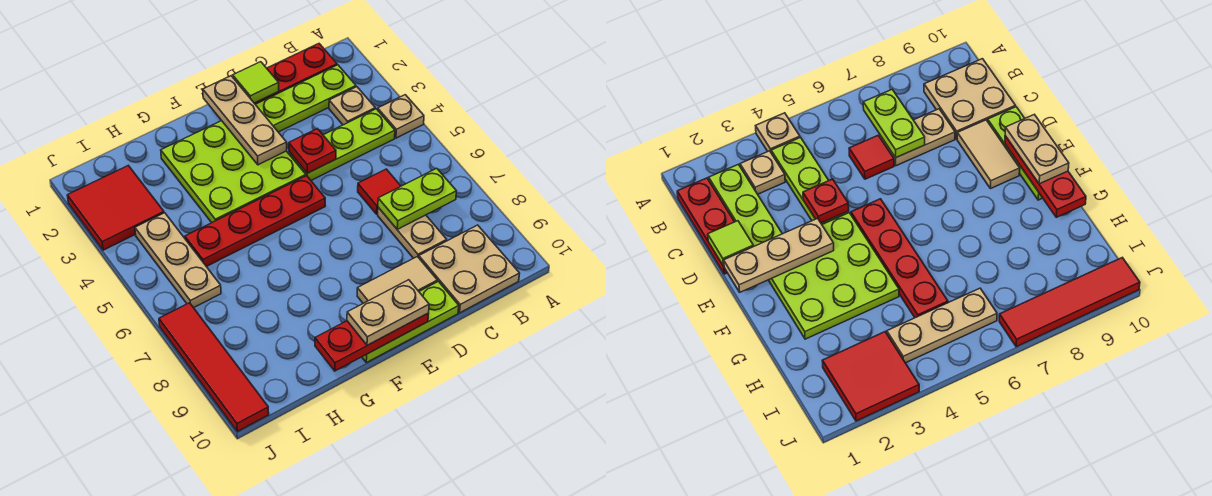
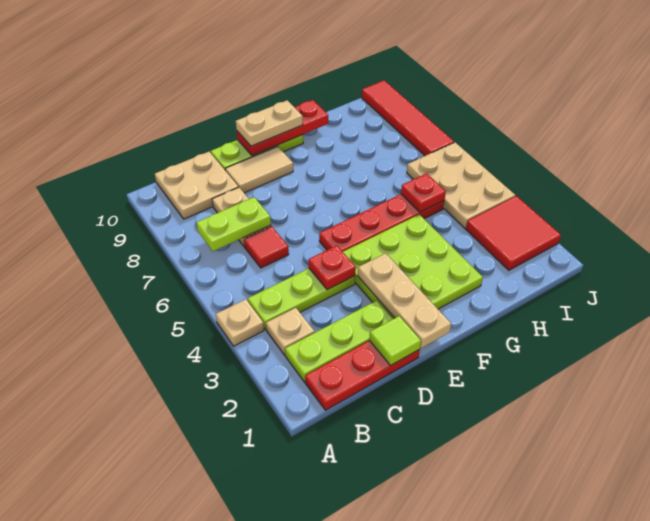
none -> red 1x1 plate [401,173,446,212]
tan 1x3 plate [135,213,221,308] -> tan 2x3 plate [407,142,515,228]

